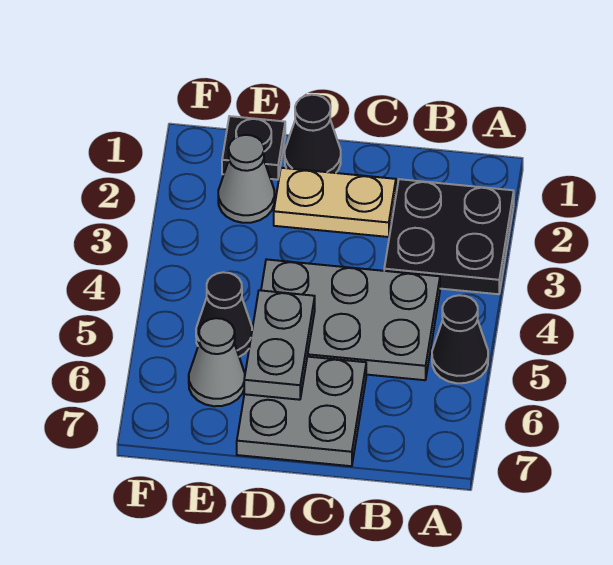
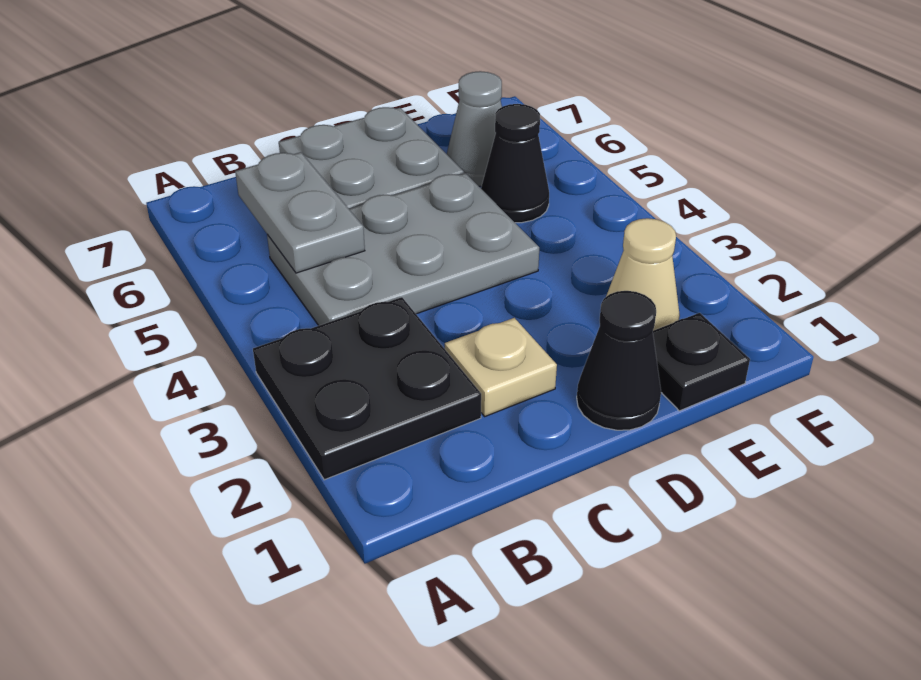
black 1x1 cone [432,295,488,383] -> none
tan 1x2 plate [274,168,396,237] -> tan 1x1 plate [445,318,557,416]
grey 1x2 plate [244,290,315,400] -> grey 1x2 plate moved to [235,152,365,273]
grey 1x1 cone [218,135,274,223] -> tan 1x1 cone [606,218,680,331]

